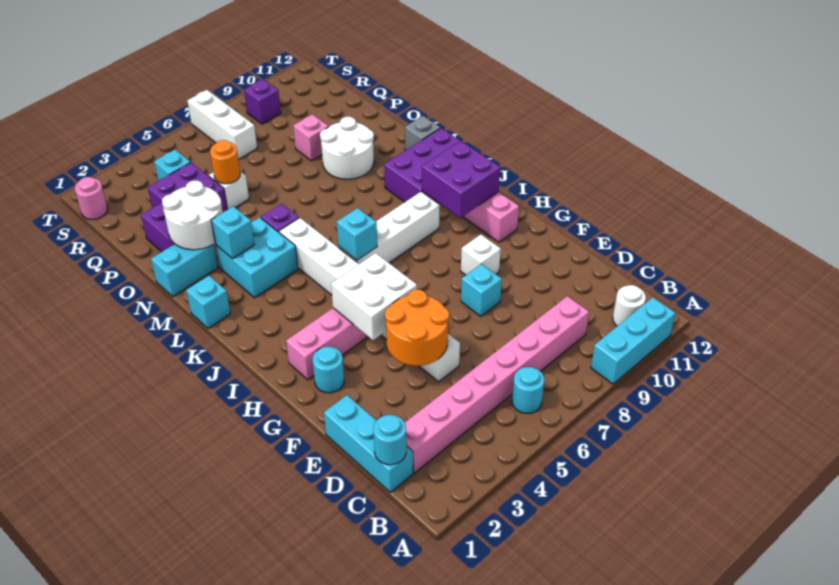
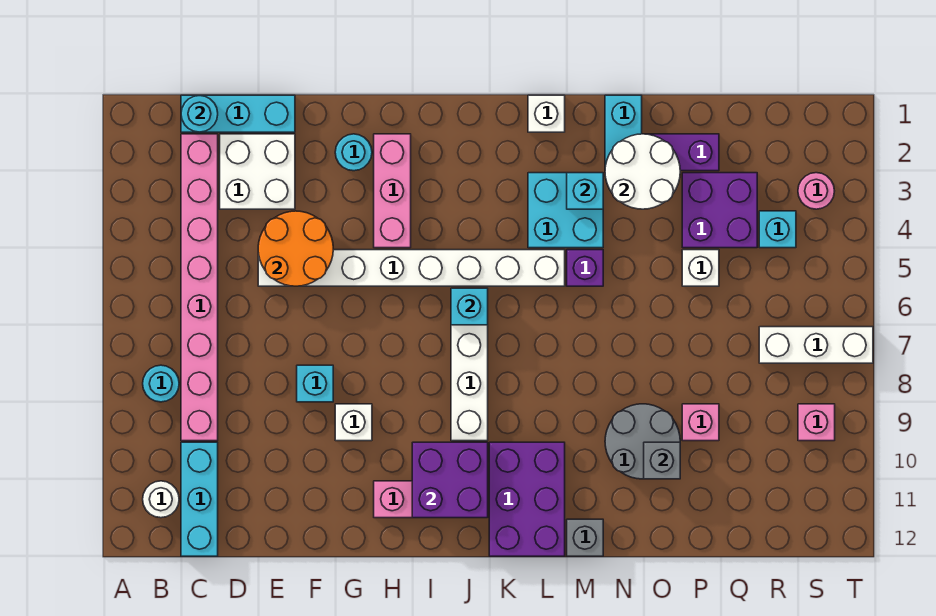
cyan 1x3 brick [591,297,675,384] -> cyan 1x3 brick moved to [181,442,218,556]
cyan 1x1 round brick [512,367,544,413] -> cyan 1x1 round brick moved to [143,365,179,402]
white 2x2 brick [331,253,417,340] -> white 2x2 brick moved to [220,134,295,209]
cyan 1x1 brick [186,276,230,328] -> white 1x1 brick [528,95,565,132]
white 2x2 round brick [320,117,374,179] -> grey 2x2 round brick [605,404,680,479]
none -> grey 1x1 brick [644,442,680,479]
orange 1x1 round brick [210,140,240,184] -> none
pink 1x1 round brick [75,177,108,219] -> pink 1x1 round brick moved to [798,173,834,209]
purple 1x1 brick [244,79,281,124] -> pink 1x1 brick [798,404,835,441]

